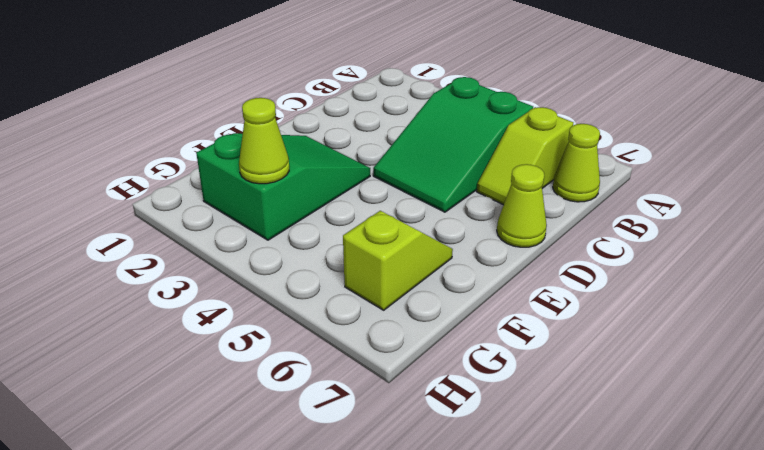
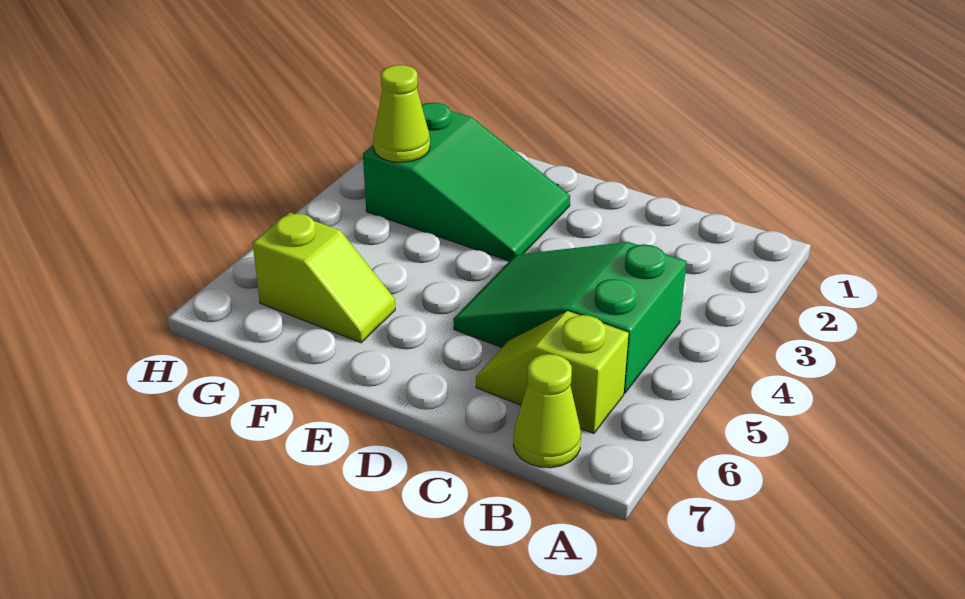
lime 1x1 cone [497,164,547,247] -> none

